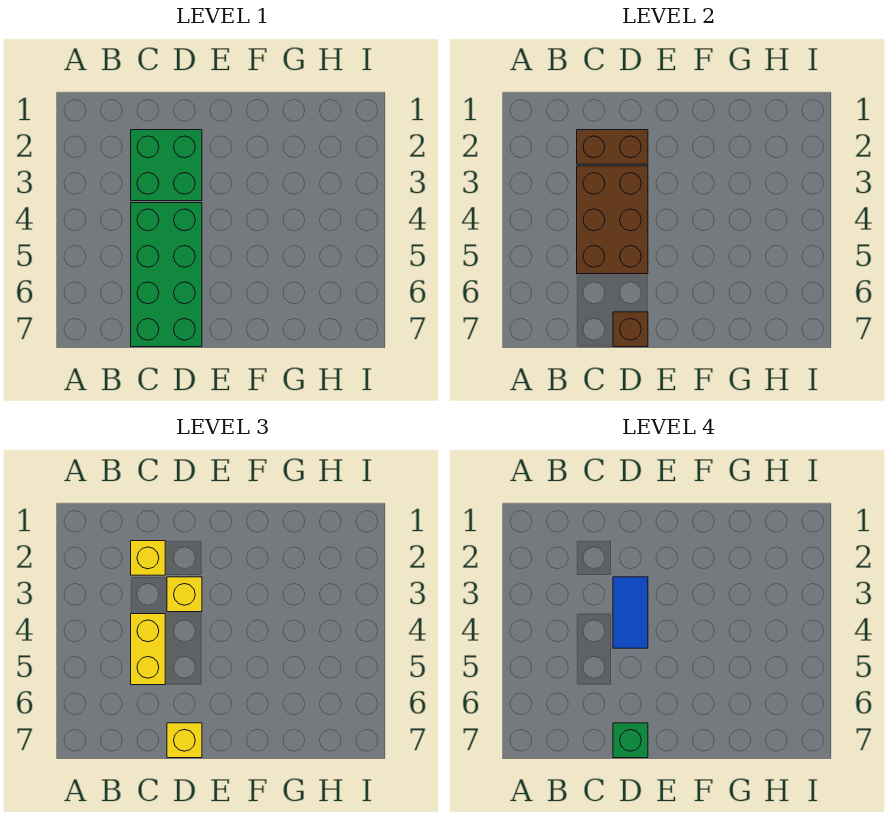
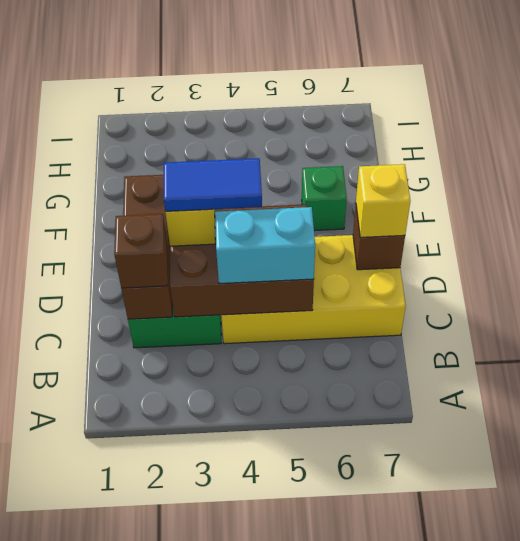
brown 1x2 brick [577,130,648,164] -> brown 1x3 brick [121,175,172,319]
yellow 1x1 brick [131,541,165,575] -> brown 1x1 brick [114,214,168,288]
green 2x4 brick [131,203,202,347] -> yellow 2x4 brick [221,235,406,344]
yellow 1x2 brick [131,614,165,685] -> cyan 1x2 brick [215,207,315,284]
green 1x1 brick [613,723,648,758] -> green 1x1 brick moved to [302,166,347,231]

